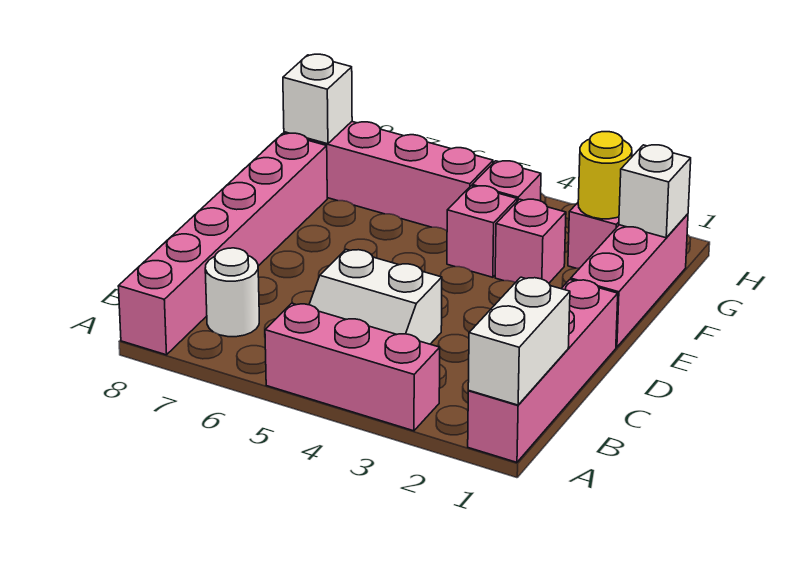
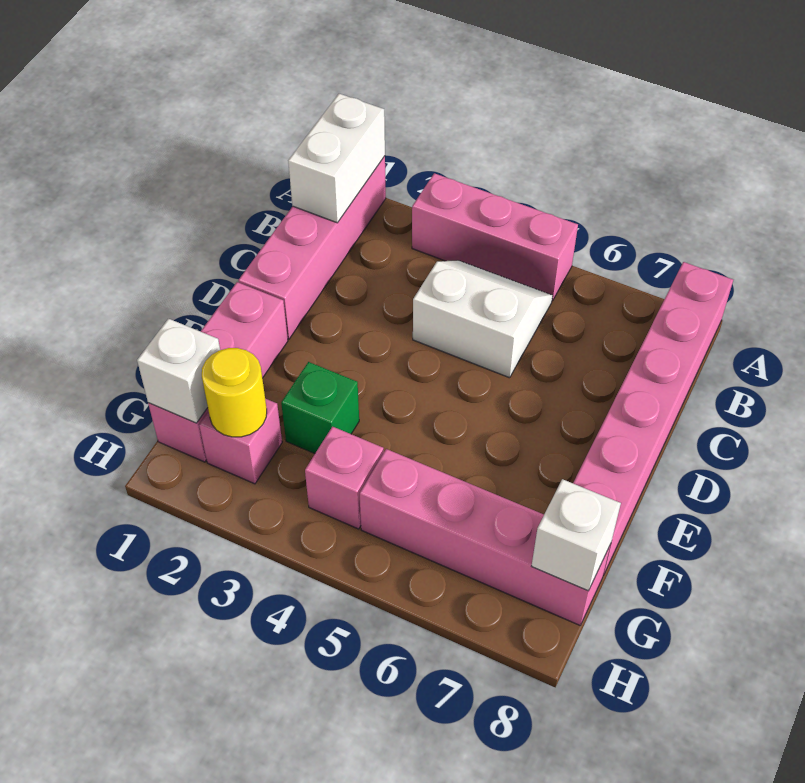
white 1x1 round brick [205,248,259,337] -> none
pink 1x1 brick [495,199,566,283] -> green 1x1 brick [281,362,359,454]
pink 1x1 brick [447,186,517,277] -> none

